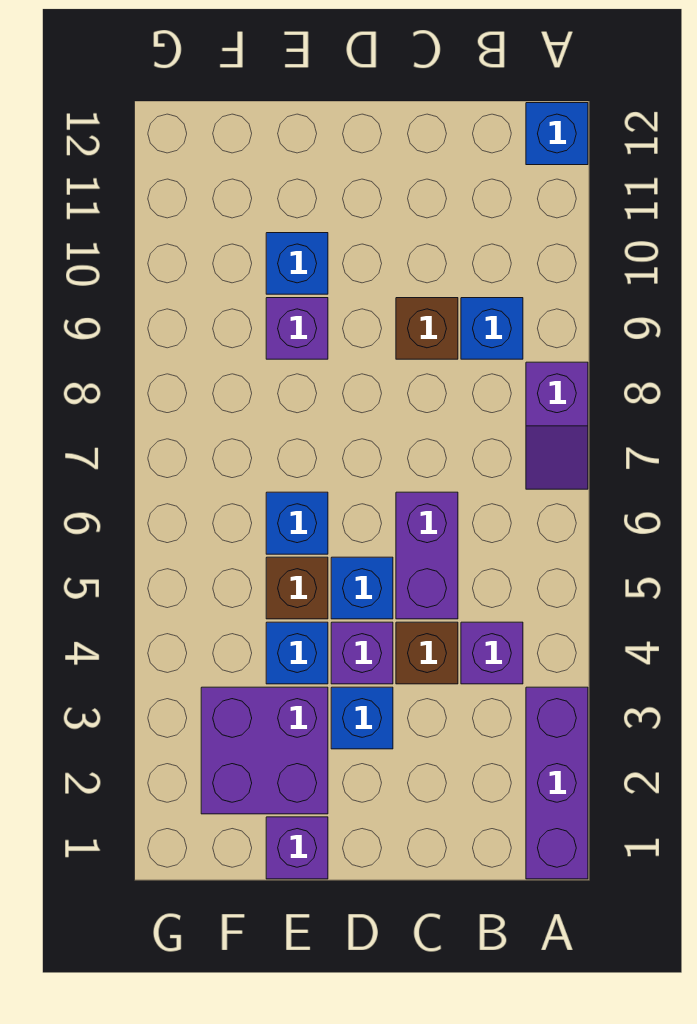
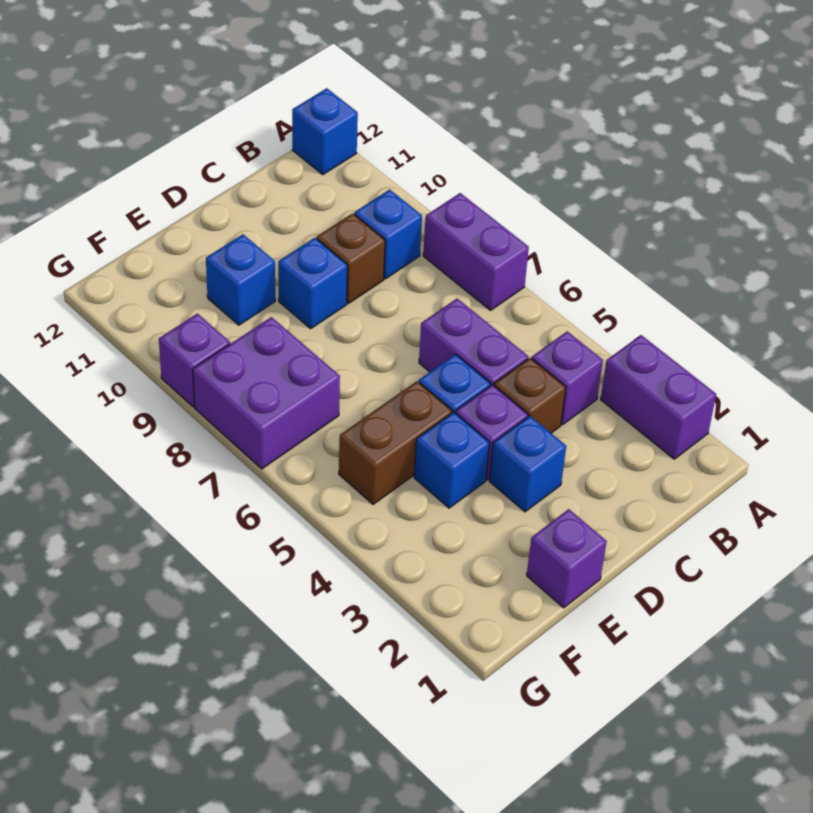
purple 1x3 brick [526,687,588,879] -> purple 1x2 brick [601,335,716,459]
purple 1x2 slope [526,362,588,489] -> purple 1x2 brick [423,193,529,310]
purple 2x2 brick [201,687,328,814] -> purple 2x2 brick moved to [193,317,340,469]
brown 1x1 brick [266,557,328,619] -> brown 1x2 brick [339,381,452,504]
blue 1x1 brick [266,492,328,554] -> blue 1x1 brick moved to [278,238,347,329]
purple 1x1 brick [266,298,328,359] -> purple 1x1 brick moved to [159,314,230,407]

